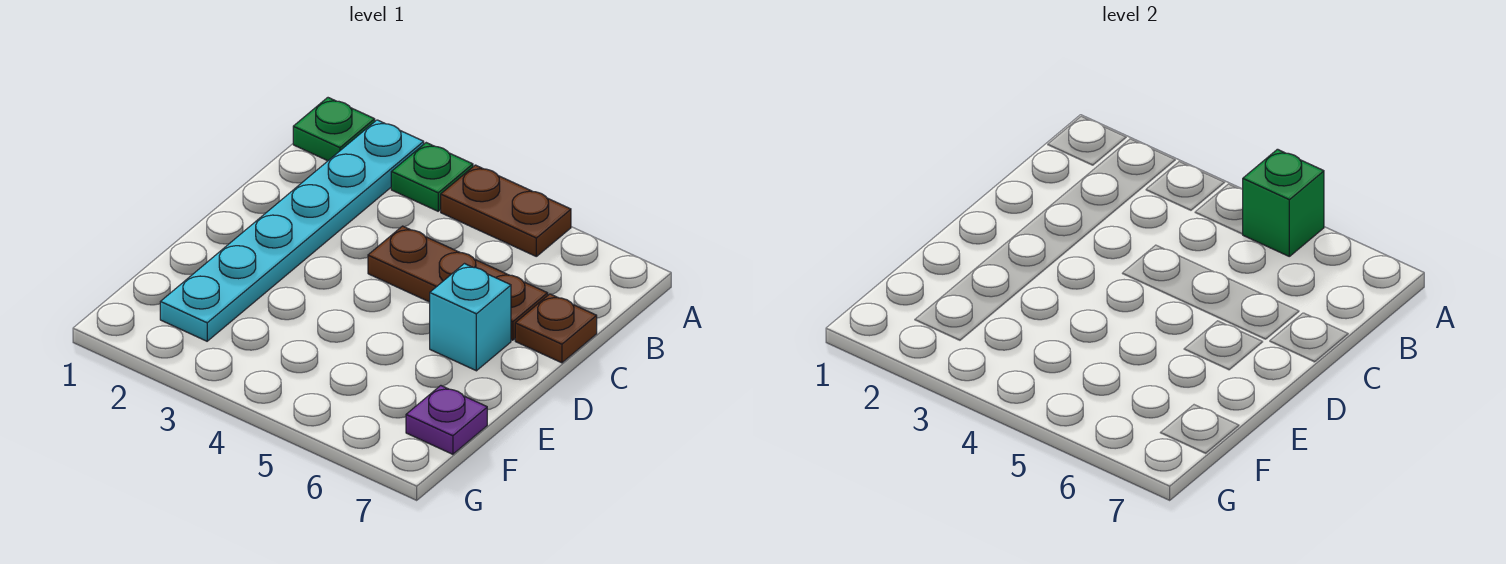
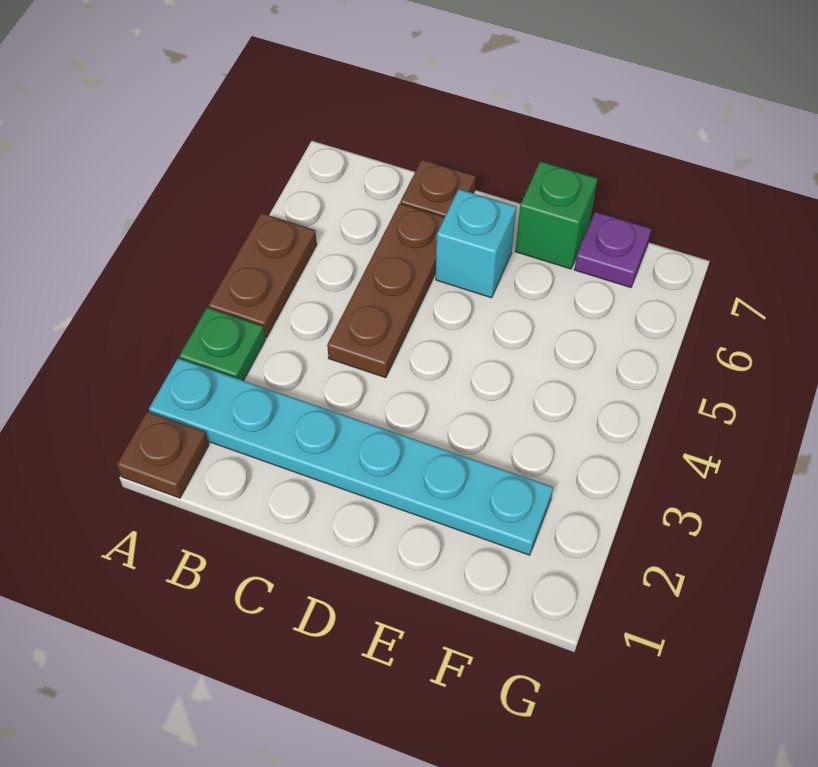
green 1x1 plate [293,98,375,161] -> brown 1x1 plate [117,411,209,498]
green 1x1 brick [1243,149,1324,256] -> green 1x1 brick moved to [515,161,598,269]

